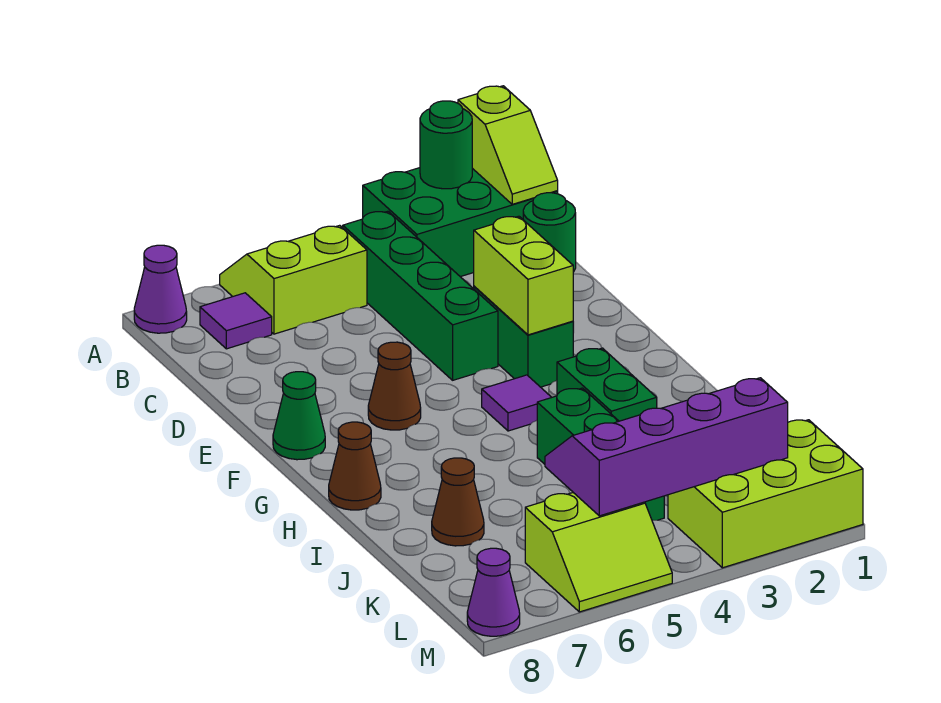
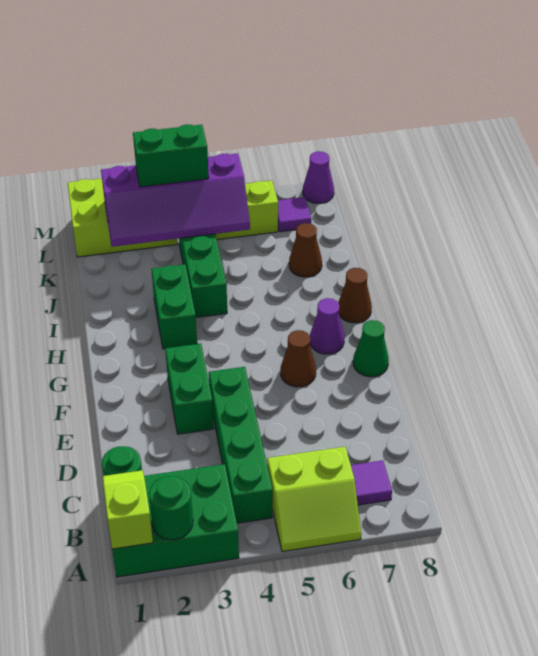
purple 1x1 cone [134,245,187,333] -> purple 1x1 cone moved to [310,298,344,354]
lime 1x2 brick [474,216,573,335] -> none
purple 1x1 tile [482,375,552,431] -> purple 1x1 tile moved to [278,197,311,232]
none -> green 1x2 brick [133,124,209,187]

